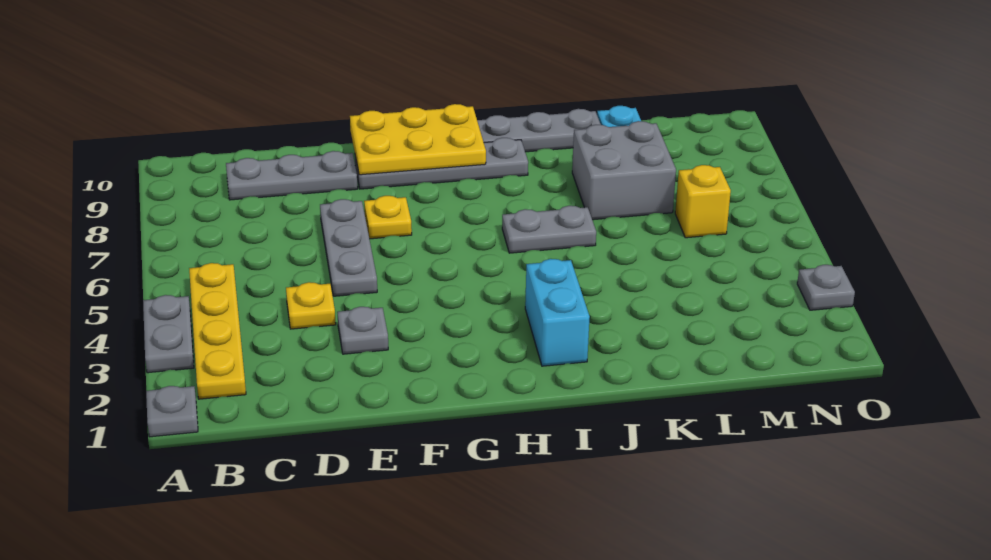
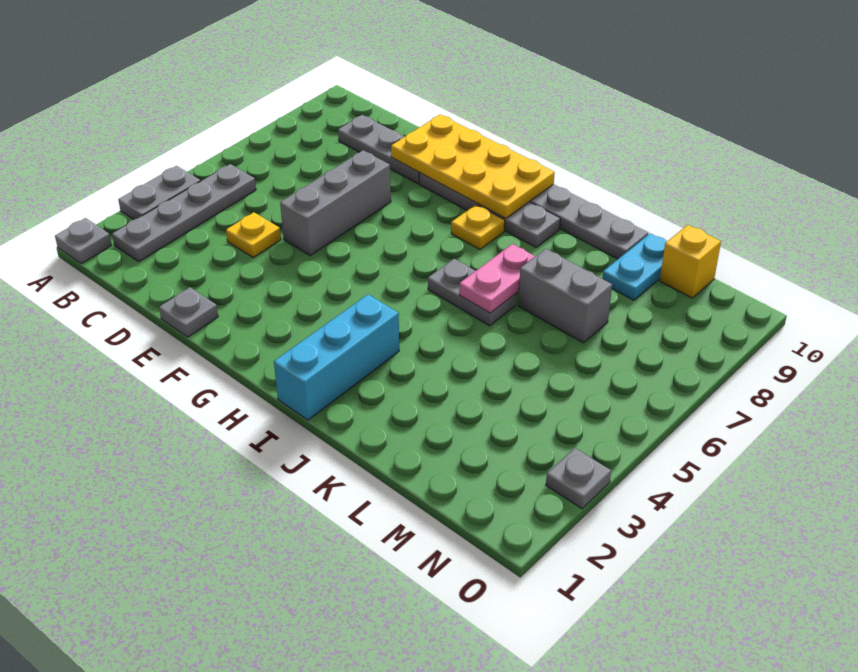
yellow 1x4 plate [189,263,246,399] -> grey 1x4 plate [112,164,256,261]
grey 1x1 plate [337,307,388,354] -> grey 1x1 plate moved to [159,287,218,337]
grey 1x3 plate [320,199,377,296] -> grey 1x3 brick [280,150,391,256]
yellow 1x1 plate [364,196,412,239] -> yellow 1x1 plate moved to [451,205,505,249]
yellow 2x3 plate [350,104,486,175] -> yellow 2x4 plate [391,115,555,219]
cyan 1x2 brick [525,259,590,366] -> cyan 1x3 brick [274,295,399,420]
none -> pink 1x2 plate [459,244,535,313]
grey 2x2 brick [572,121,676,220] -> grey 1x2 brick [518,249,612,343]
yellow 1x1 brick [675,165,731,238] -> yellow 1x1 brick moved to [660,225,721,298]

